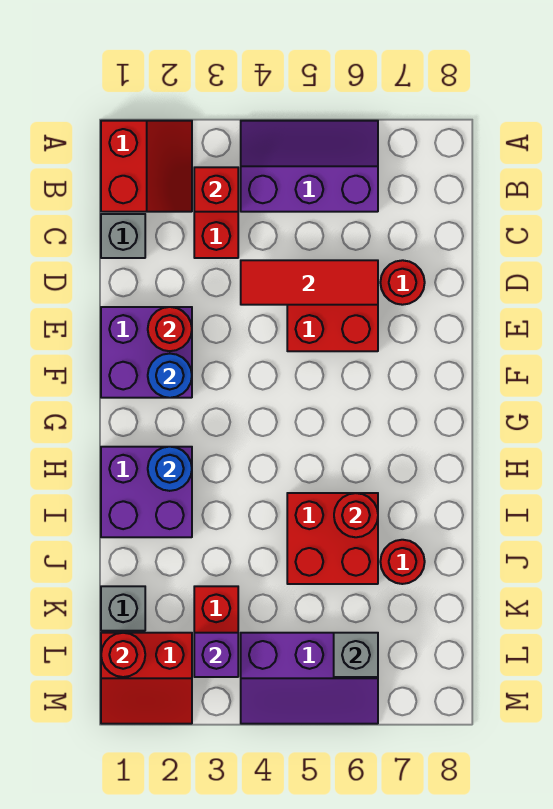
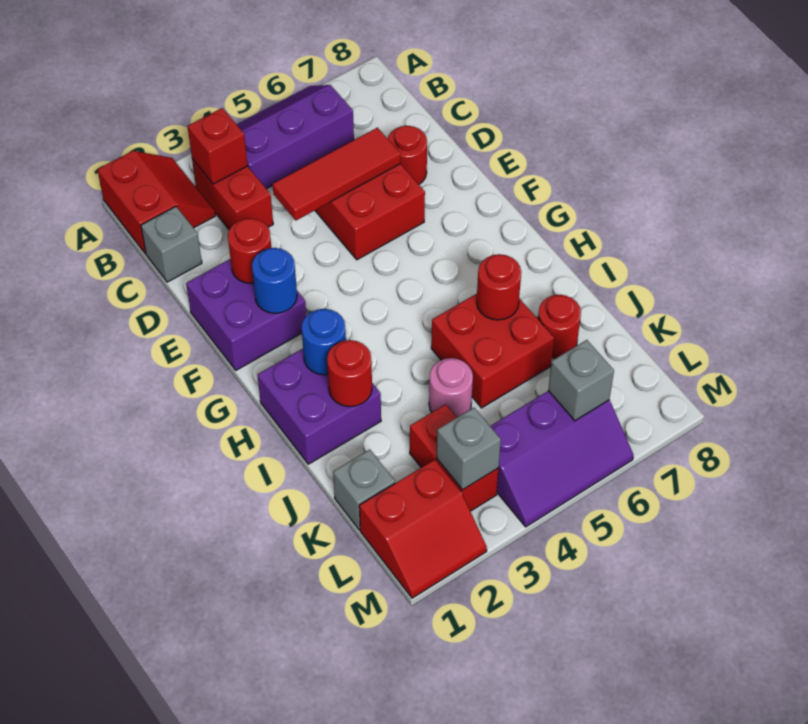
none -> pink 1x1 round brick [429,358,473,417]
red 1x1 round brick [101,633,145,677] -> red 1x1 round brick moved to [327,340,372,407]
purple 1x1 brick [194,633,238,677] -> grey 1x1 brick [437,408,501,490]

